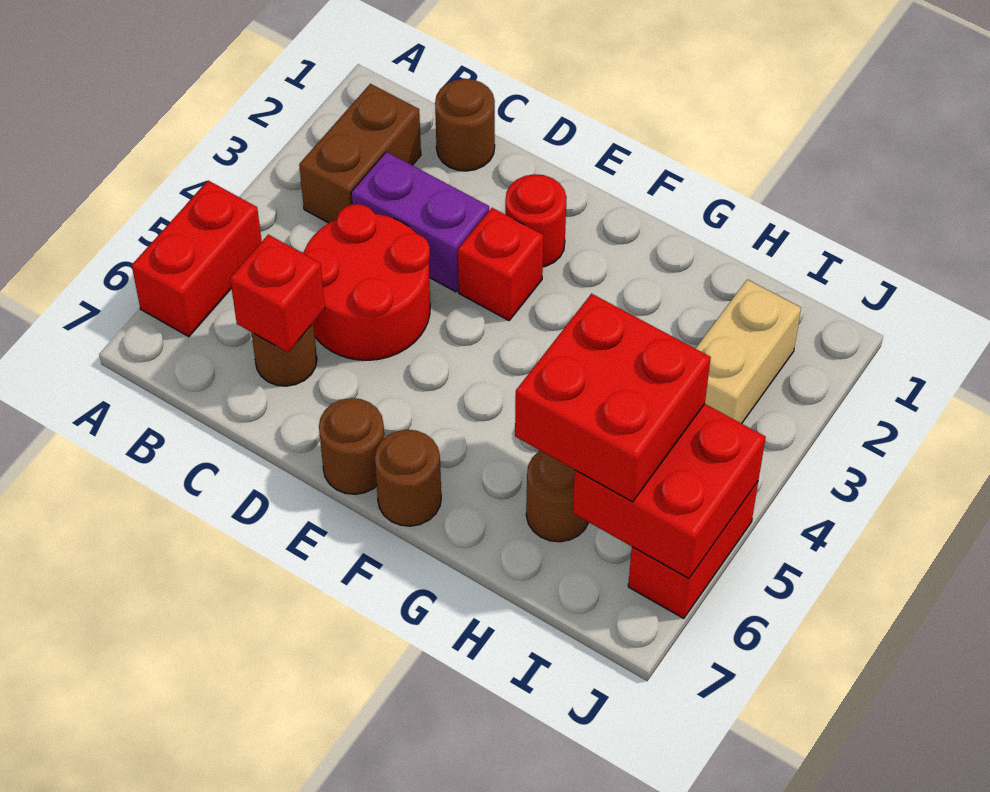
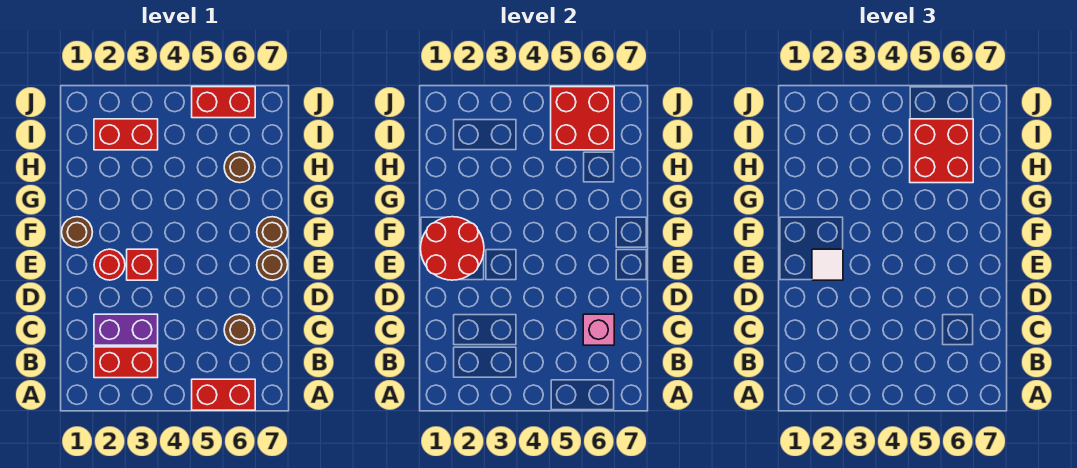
brown 1x2 brick [299,84,421,223] -> red 1x2 brick [94,347,158,378]
brown 1x1 round brick [435,79,495,171] -> brown 1x1 round brick moved to [62,217,92,248]
purple 1x2 brick [351,152,489,292] -> purple 1x2 brick turned to [94,314,158,345]
red 2x2 round brick [303,204,430,360] -> red 2x2 round brick moved to [421,217,484,280]
red 1x1 brick [230,235,325,352] -> pink 1x1 brick [583,314,614,345]
none -> white 1x1 tile [812,249,843,280]
tan 1x2 brick [695,280,801,424] -> red 1x2 brick [94,119,158,150]

